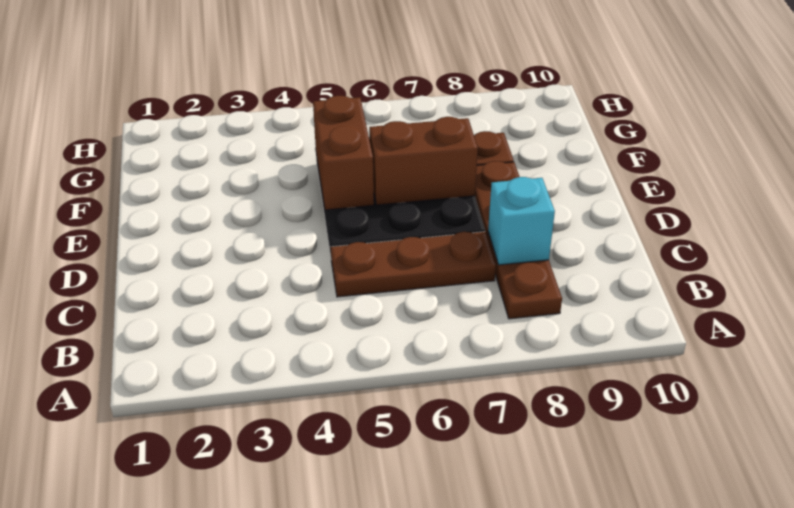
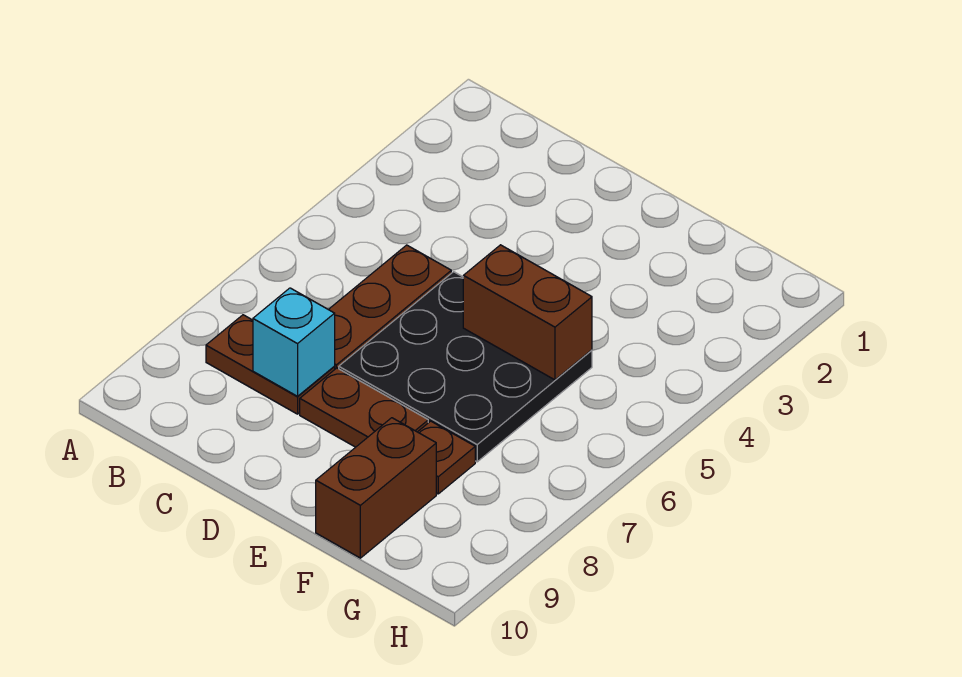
brown 1x2 brick [369,117,478,205] -> brown 1x2 brick moved to [316,418,436,558]

